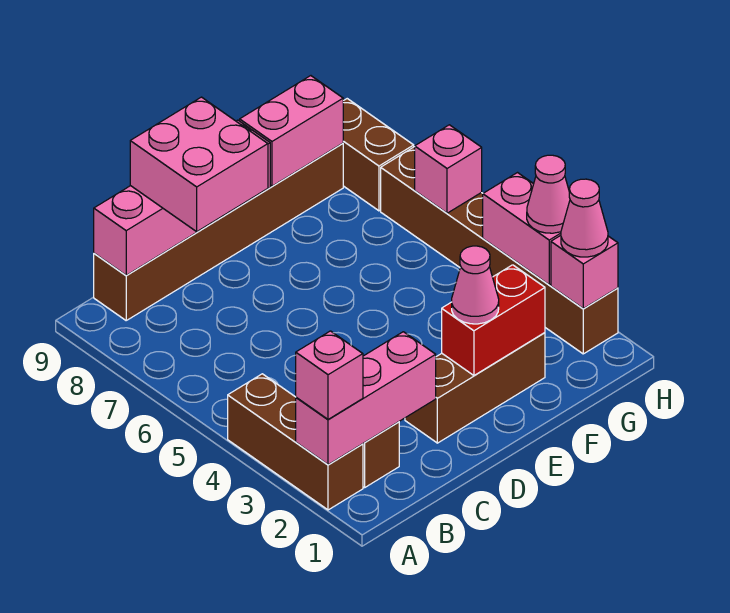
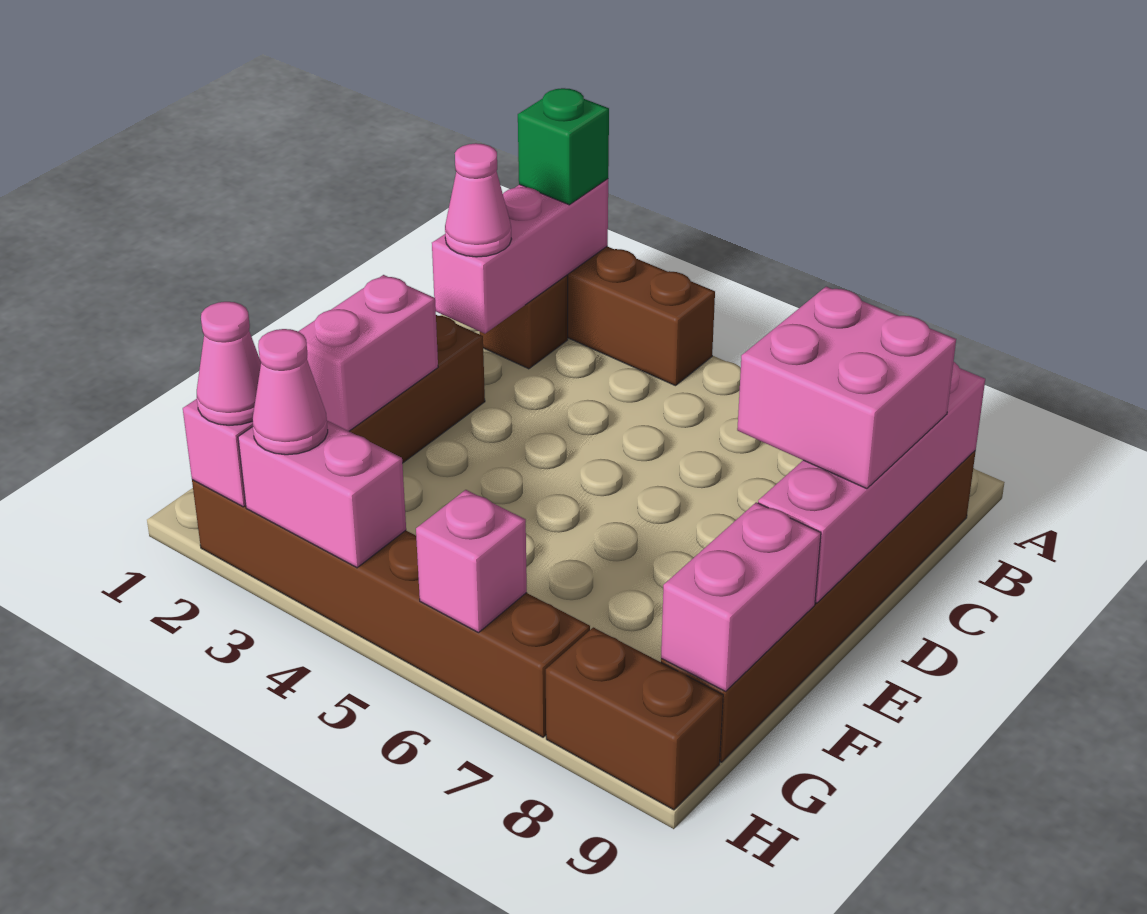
pink 1x1 brick [296,331,363,419] -> green 1x1 brick [518,88,609,205]
red 1x2 brick [442,265,545,375] -> pink 1x2 brick [298,275,438,431]
pink 1x1 cone [452,246,499,324] -> pink 1x1 cone moved to [445,143,511,257]

